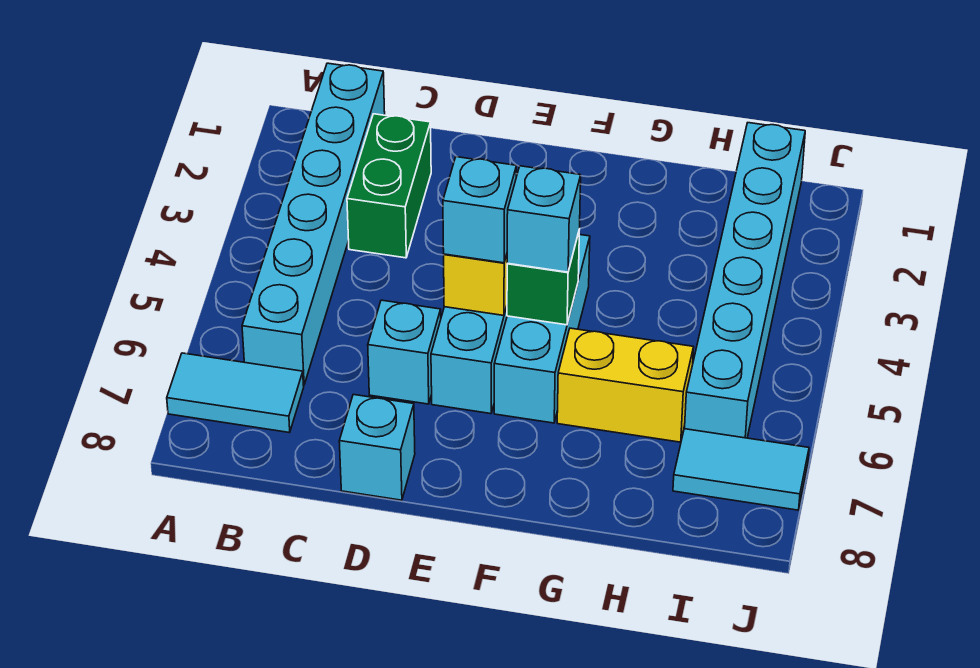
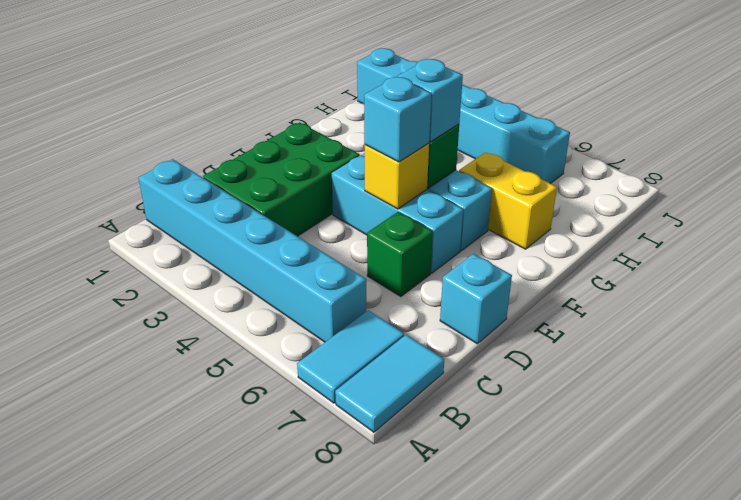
green 1x2 brick [347,114,431,258] -> green 2x3 brick [203,122,360,236]
cyan 1x1 brick [368,300,441,404] -> green 1x1 brick [367,212,433,297]
yellow 1x2 brick [557,328,694,442] -> yellow 1x2 brick turned to [459,152,557,249]
cyan 1x2 tile [673,429,809,510] -> cyan 1x2 tile moved to [335,335,444,432]

